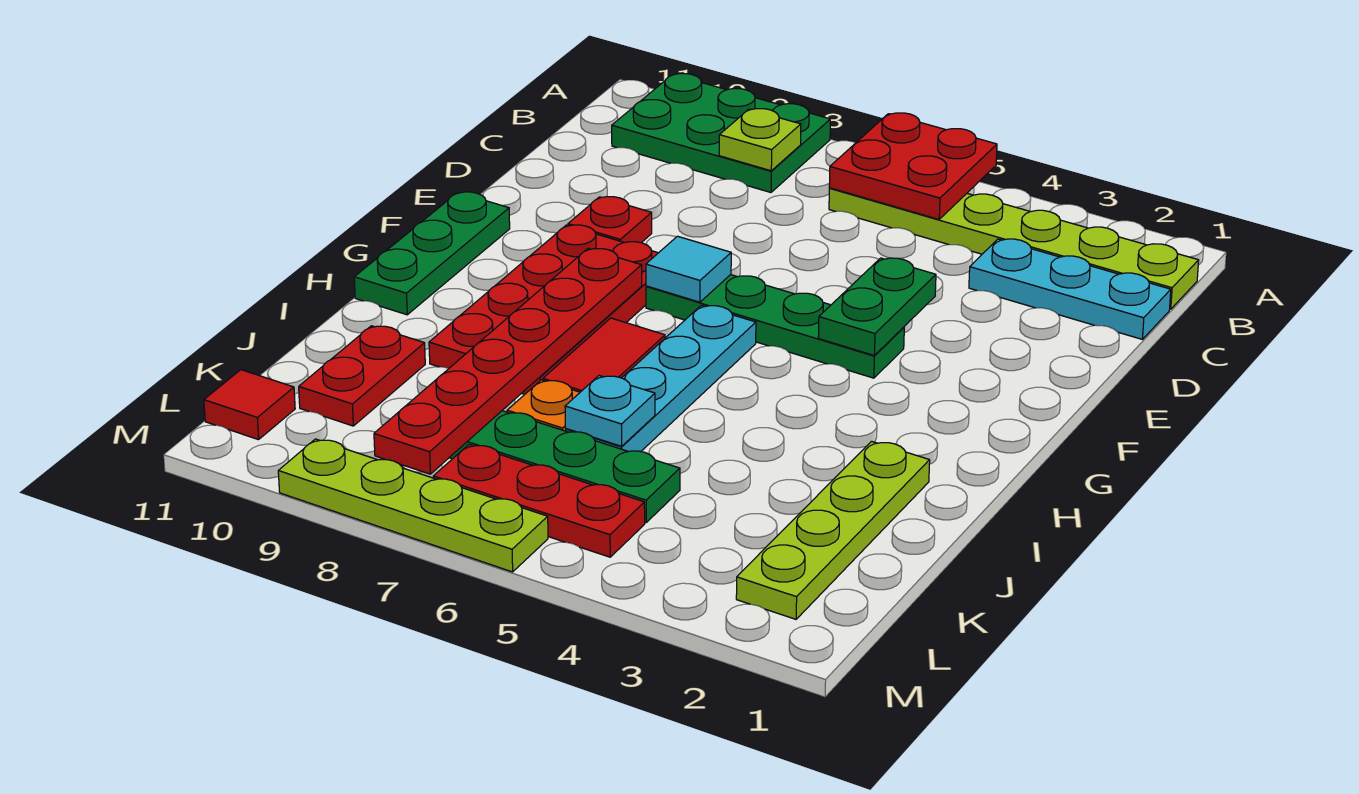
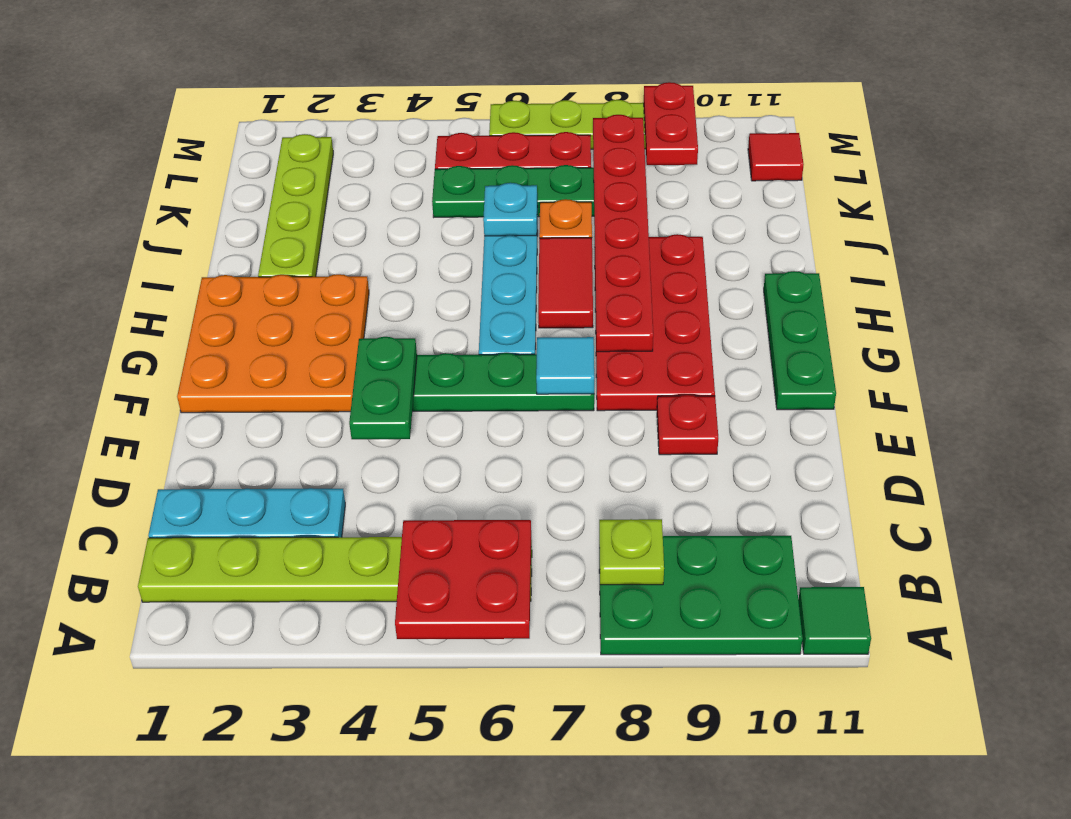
none -> green 1x1 tile [798,587,871,654]
none -> orange 3x3 plate [177,274,369,413]
red 1x2 plate [299,326,425,426] -> red 1x2 plate moved to [644,82,698,165]

